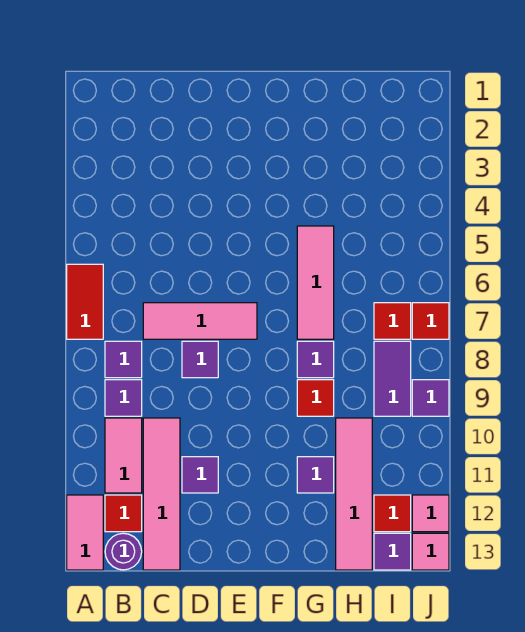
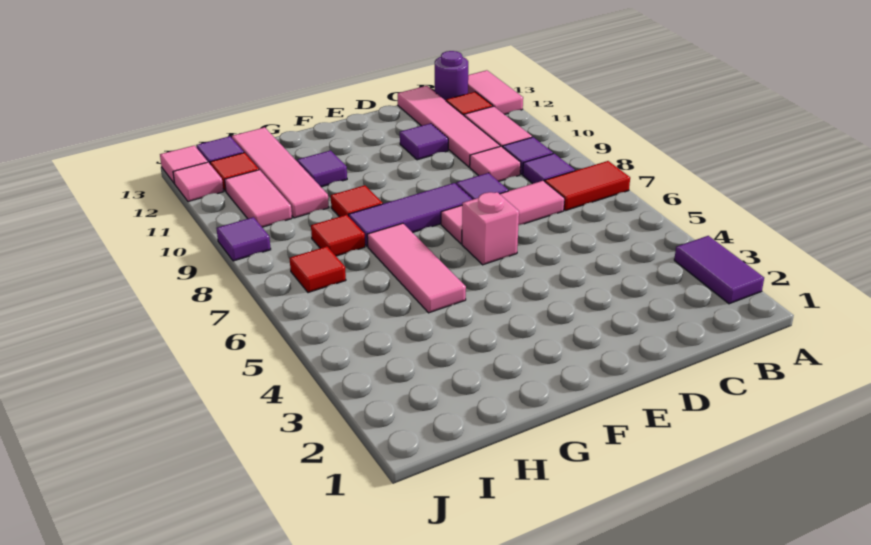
red 1x2 tile [67,264,103,339] -> red 1x2 tile turned to [545,161,630,211]
none -> pink 1x1 tile [470,146,521,181]
none -> pink 1x1 brick [462,192,519,265]
purple 1x1 tile [297,341,334,378] -> purple 1x3 tile [349,183,473,246]
purple 1x2 tile [374,341,411,416] -> purple 1x2 tile moved to [674,236,764,304]
none -> pink 1x2 tile [225,170,292,227]
red 1x1 tile [412,303,449,339] -> red 1x1 tile moved to [311,215,365,256]

